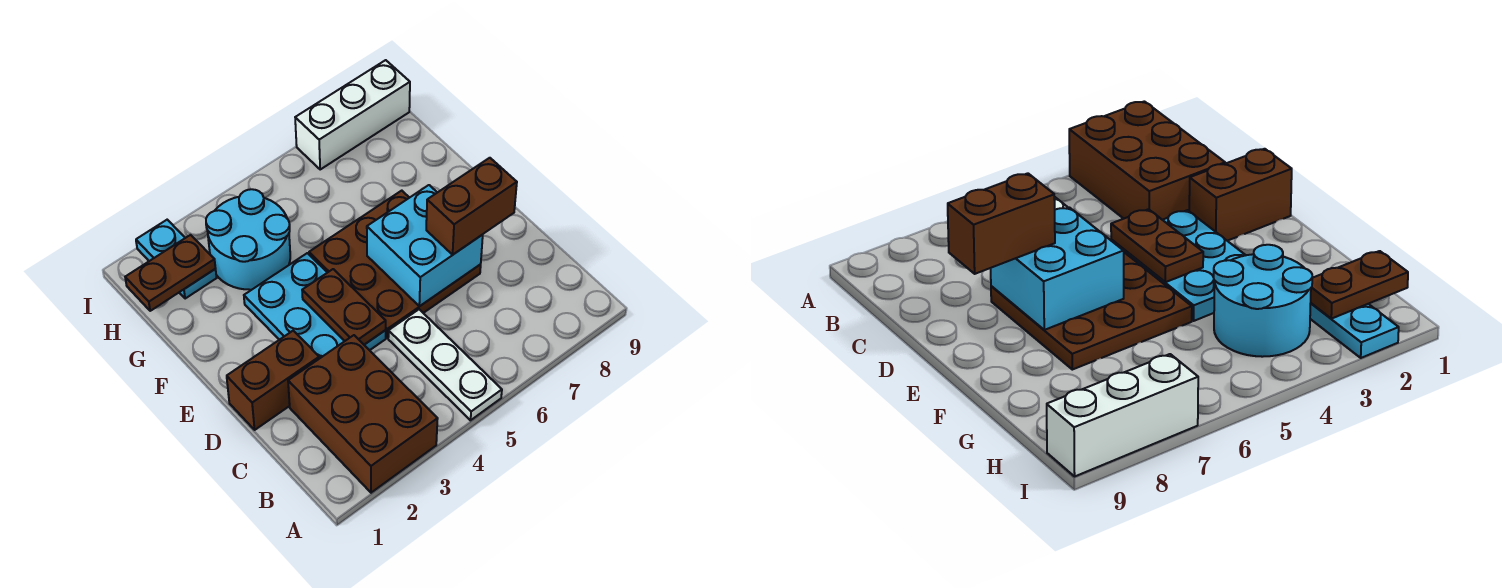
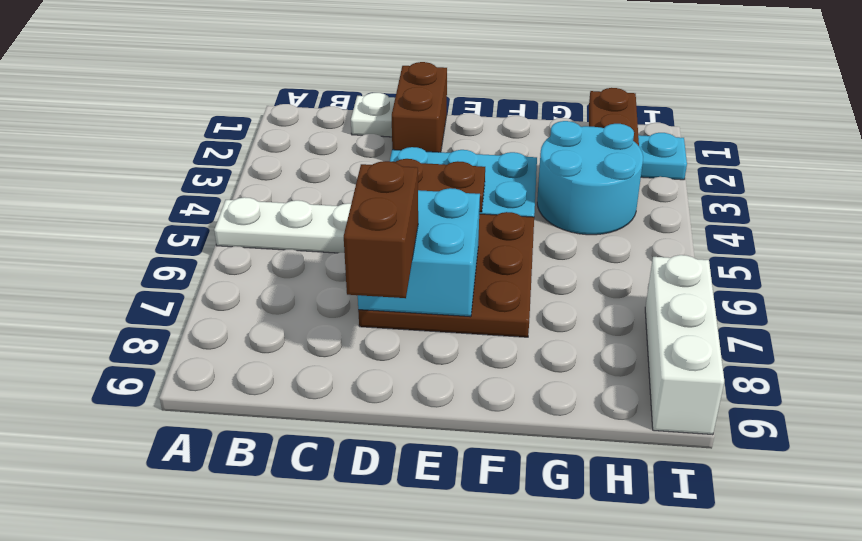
brown 2x3 brick [288,335,438,493] -> none
none -> white 1x1 plate [351,93,395,137]

